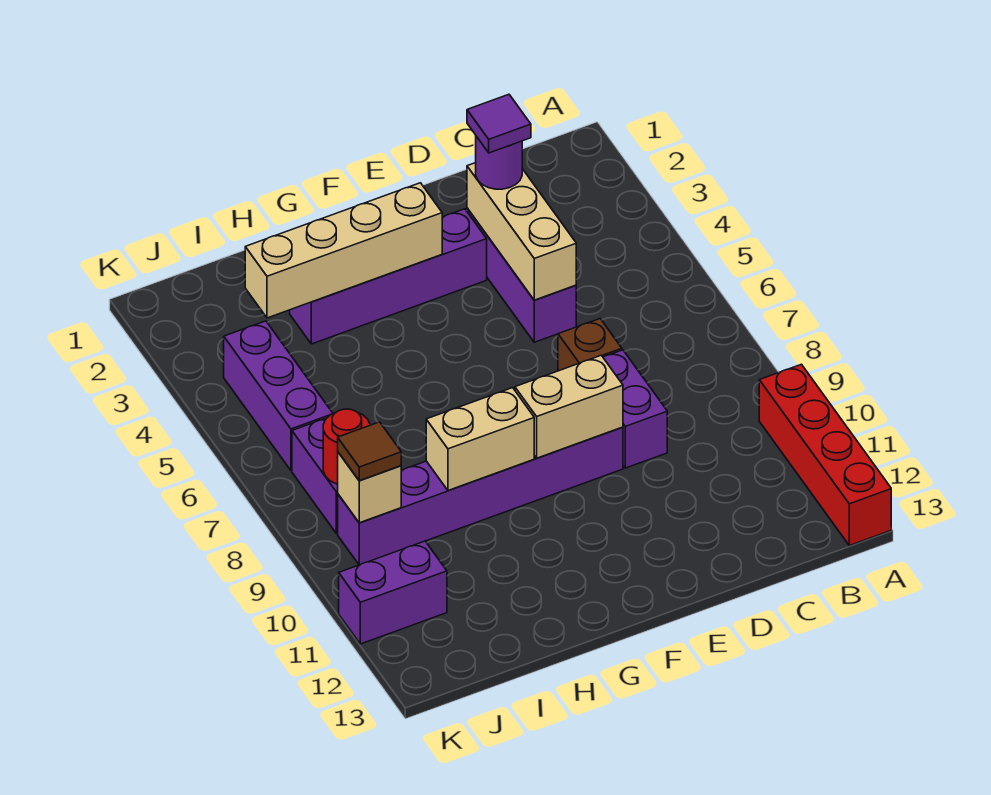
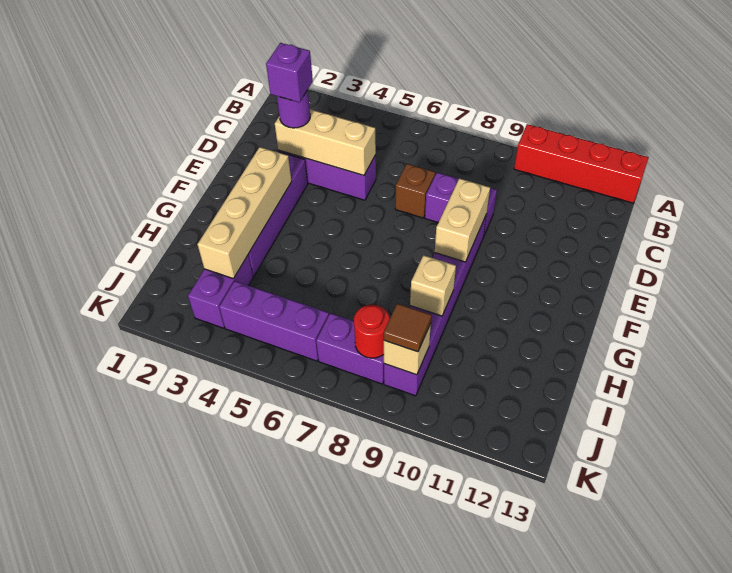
purple 1x1 tile [467,94,531,153] -> purple 1x1 brick [266,43,313,102]
tan 1x2 brick [426,388,534,490] -> tan 1x1 brick [410,255,456,316]
purple 1x2 brick [339,541,447,644] -> purple 1x2 brick moved to [188,255,253,328]

